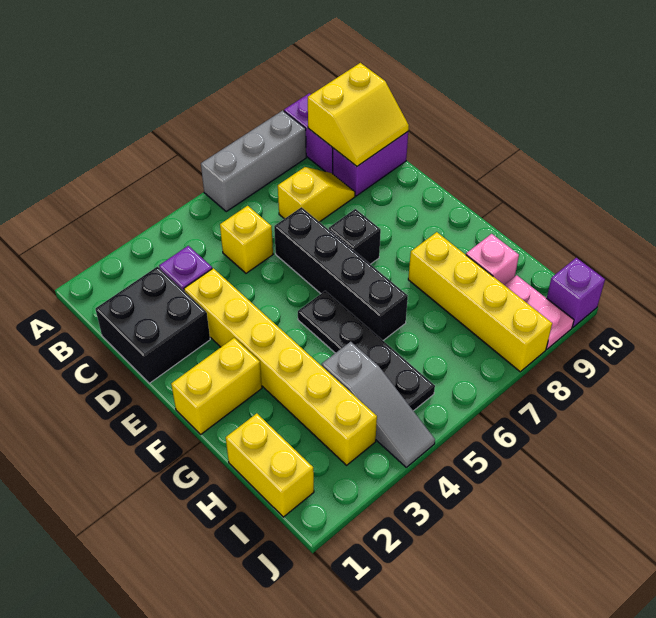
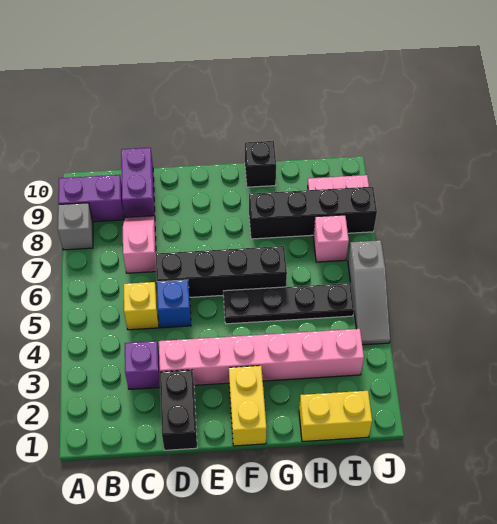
grey 1x3 brick [201,110,306,211] -> grey 1x1 brick [58,203,93,250]
yellow 2x2 slope [308,63,409,166] -> none
black 2x2 brick [95,267,210,383] -> black 1x2 brick [160,370,197,450]
yellow 1x2 slope [278,167,355,222] -> pink 1x2 slope [123,216,156,273]
yellow 1x6 brick [184,268,377,465] -> pink 1x6 brick [159,329,364,385]
none -> blue 1x1 brick [157,280,191,328]
black 1x1 brick [329,209,381,264] -> black 1x1 brick moved to [245,141,276,187]
yellow 1x4 brick [408,232,552,372] -> black 1x4 brick [249,187,377,239]
grey 1x3 slope [322,342,435,467] -> grey 1x3 slope turned to [348,240,390,345]
pink 1x1 brick [466,234,519,285] -> pink 1x1 brick moved to [313,215,349,262]
purple 1x1 brick [547,258,605,327] -> none

